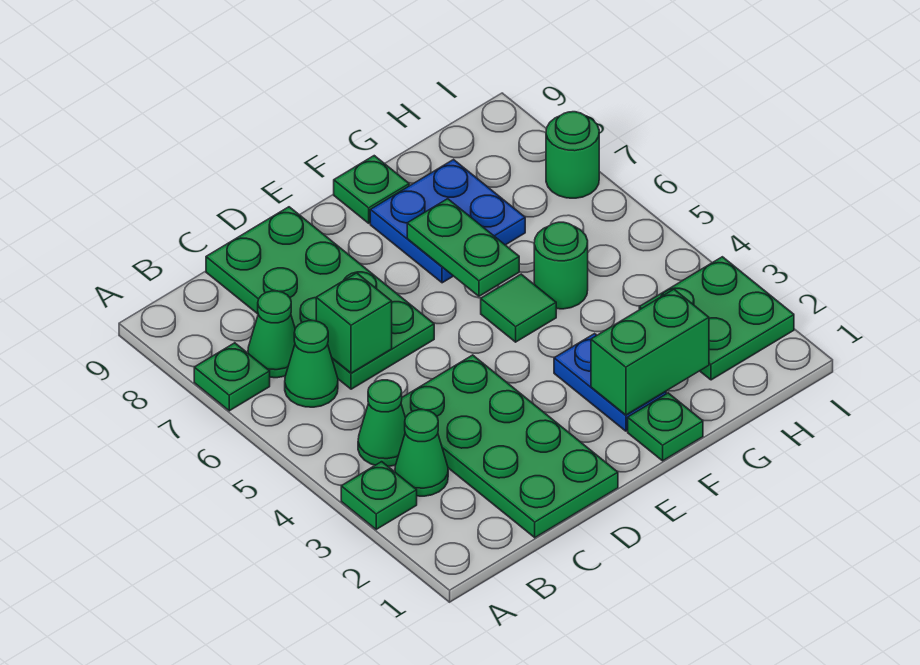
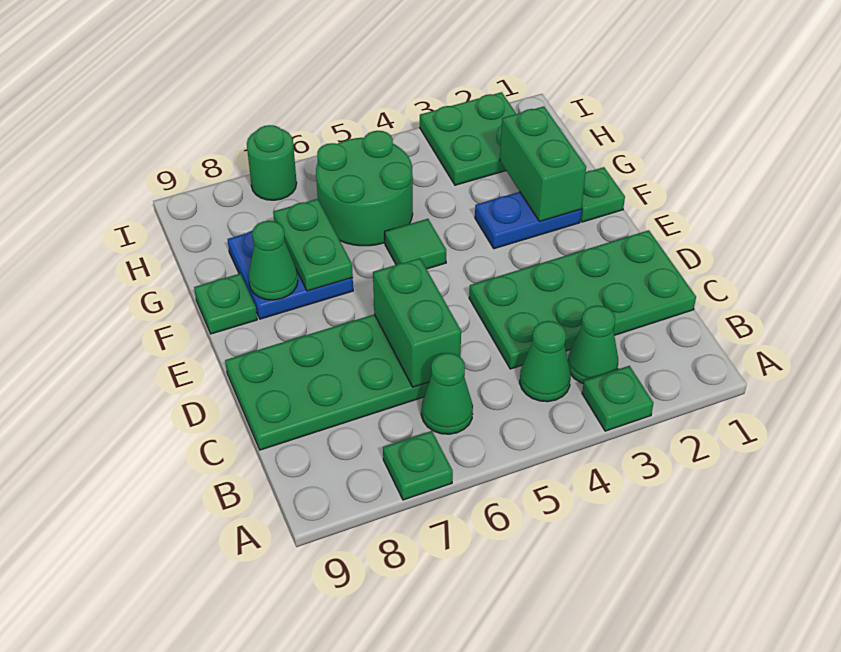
green 1x1 cone [248,291,295,378] -> green 1x1 cone moved to [248,221,298,300]
green 1x1 brick [316,273,392,373] -> green 1x2 brick [373,258,461,387]
green 1x2 plate [407,199,519,296] -> green 1x2 plate turned to [273,199,353,291]
green 1x1 round brick [534,222,588,309] -> green 2x2 round brick [316,131,413,246]

